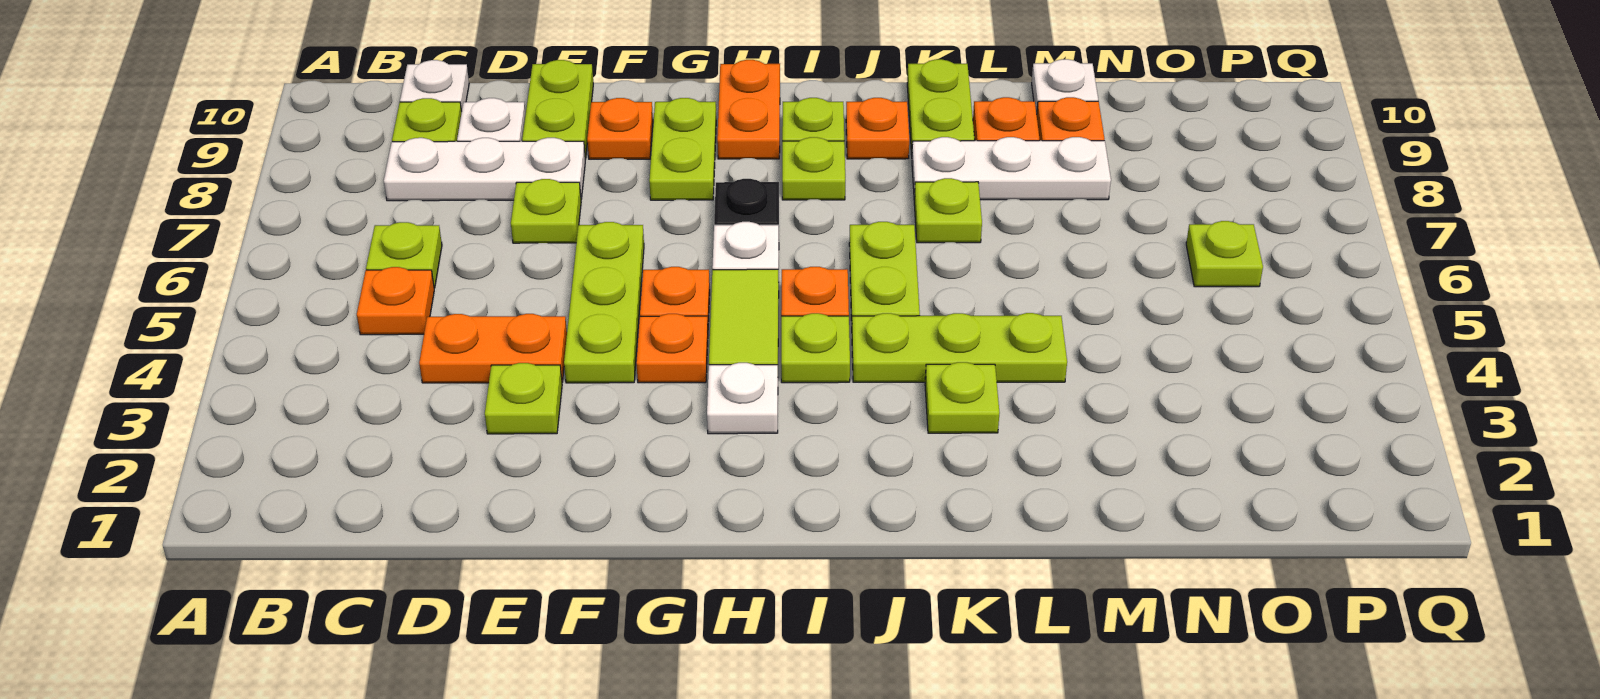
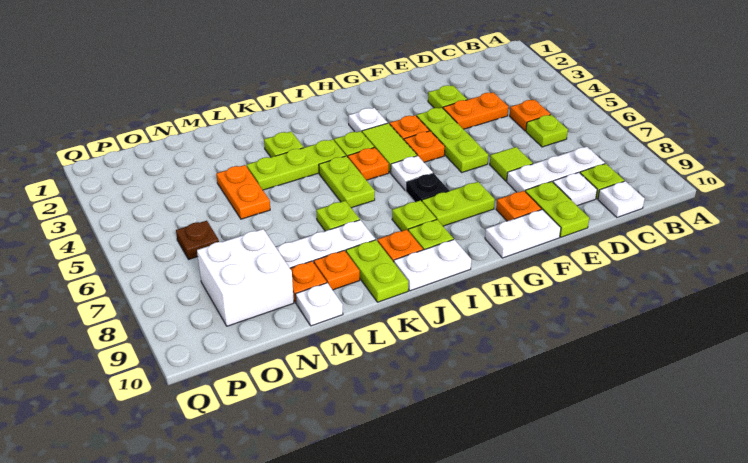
lime 1x1 plate [511,179,581,243] -> lime 1x1 tile [490,147,533,181]
none -> white 1x2 plate [485,209,561,258]
lime 1x2 plate [649,98,716,200] -> lime 1x2 plate turned to [422,182,495,226]
orange 1x2 plate [717,60,780,159] -> orange 1x2 plate moved to [216,165,270,219]
none -> white 1x2 plate [394,240,471,291]
none -> white 2x2 brick [197,229,294,326]
lime 1x1 plate [1186,221,1263,287] -> brown 1x1 plate [176,221,219,259]

